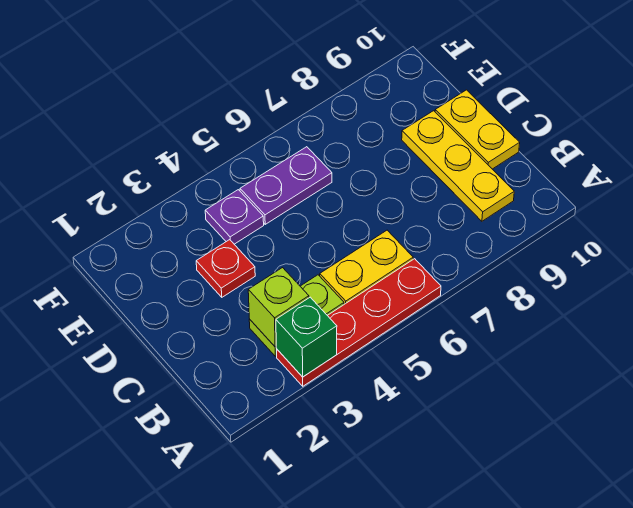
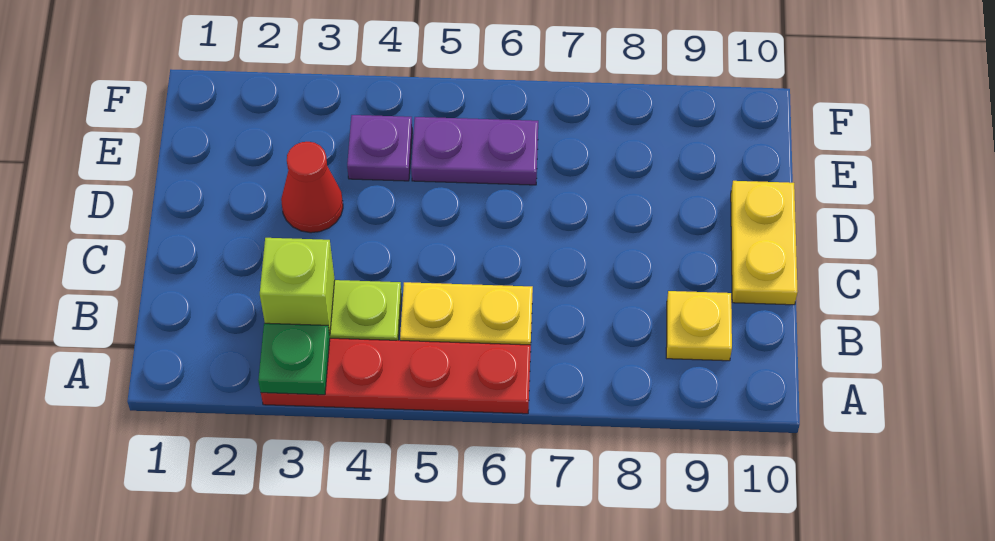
green 1x1 brick [276,297,337,377] -> green 1x1 plate [258,323,330,395]
yellow 1x3 plate [402,111,514,221] -> yellow 1x1 plate [666,291,732,361]
red 1x1 plate [196,240,255,297] -> red 1x1 cone [281,142,343,233]

